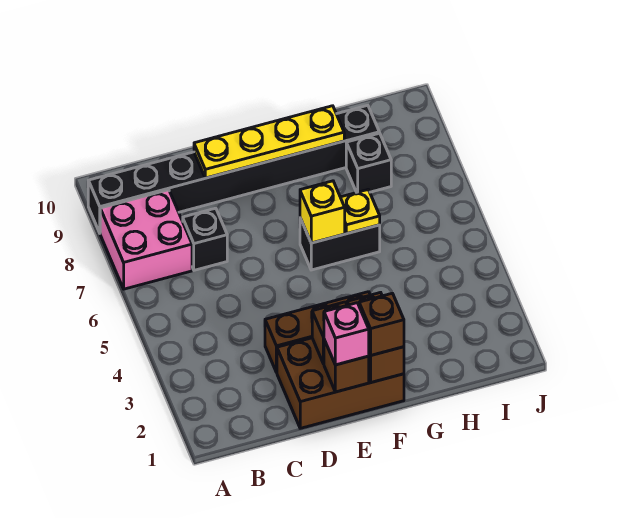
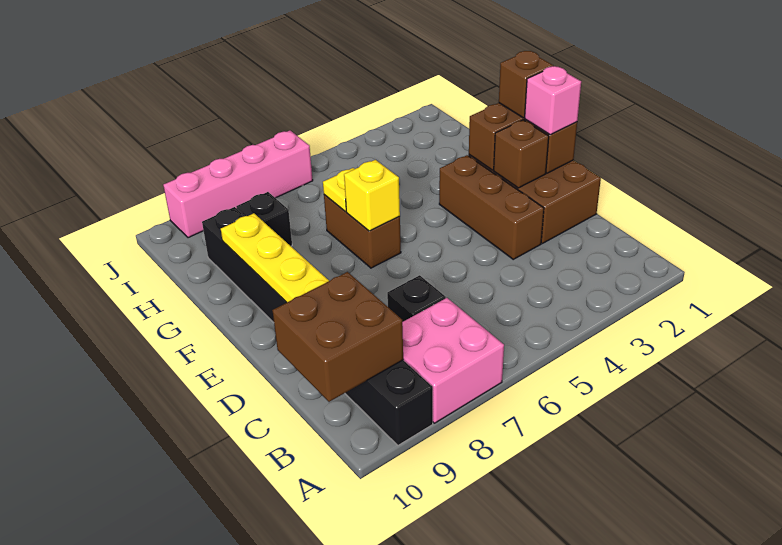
none -> brown 2x2 brick [272,272,403,402]
black 1x2 brick [300,218,380,270] -> brown 1x2 brick [324,195,401,268]
none -> pink 1x4 brick [163,131,313,238]

